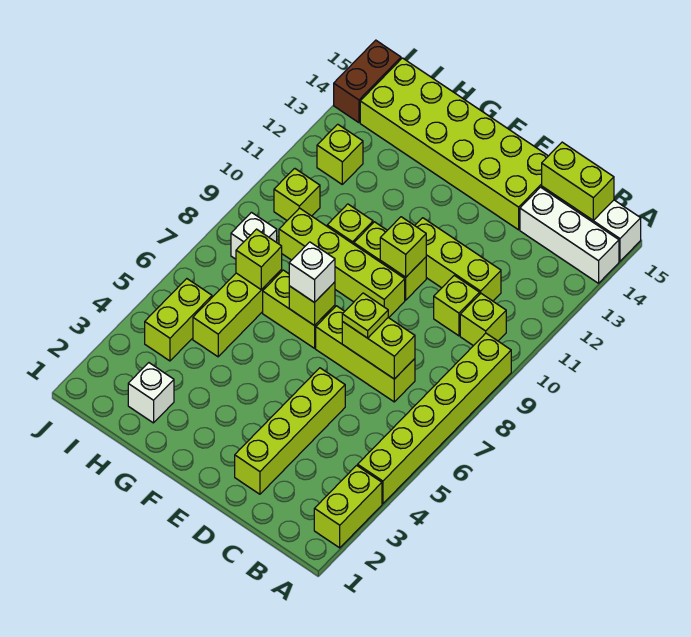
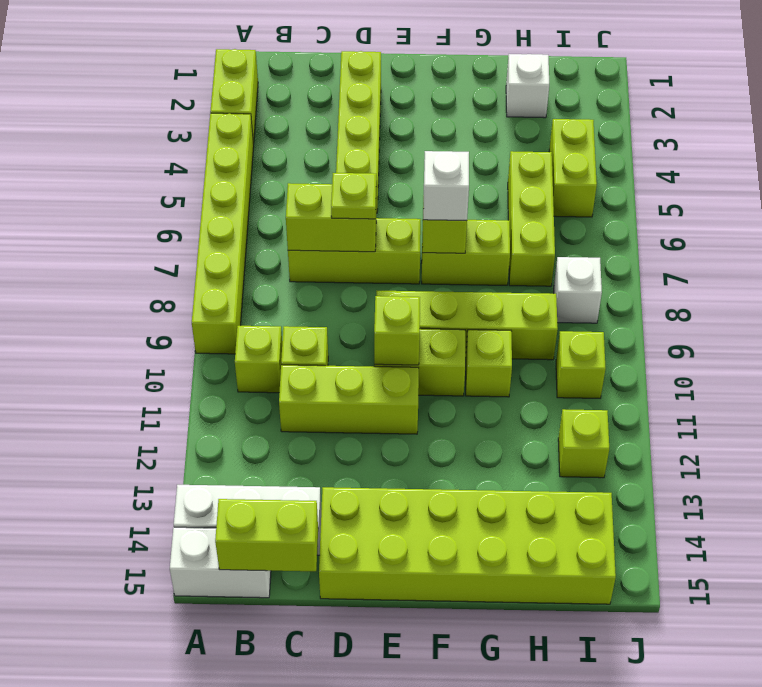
lime 1x1 brick [236,229,282,290] -> none
brown 1x2 brick [334,40,401,123] -> none

